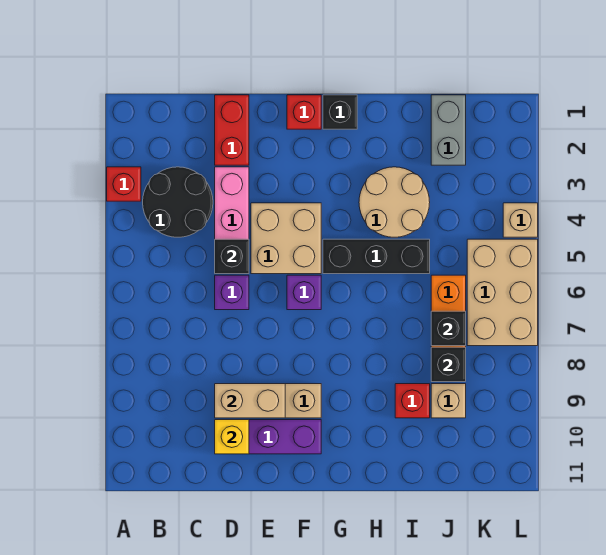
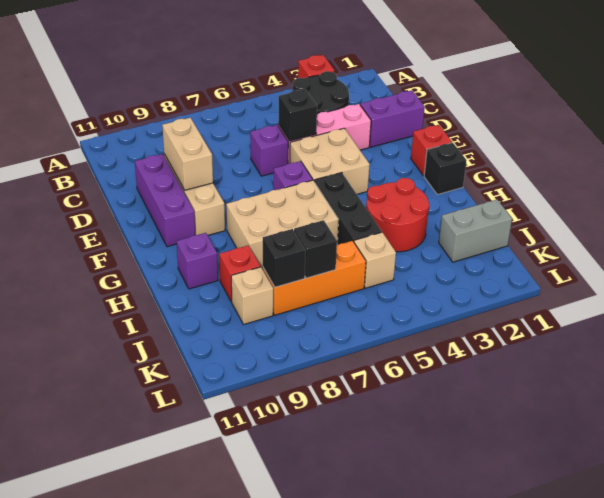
red 1x2 brick [215,95,249,165] -> purple 1x2 brick [360,90,425,147]
yellow 1x1 brick [215,420,249,454] -> none
tan 2x2 round brick [359,167,430,237] -> red 2x2 round brick [366,178,429,252]
none -> purple 1x1 brick [177,233,218,289]
tan 2x3 brick [467,239,538,346] -> tan 2x3 brick moved to [226,180,339,268]
tan 1x1 brick [503,203,538,237] -> tan 1x1 brick moved to [354,232,396,288]

